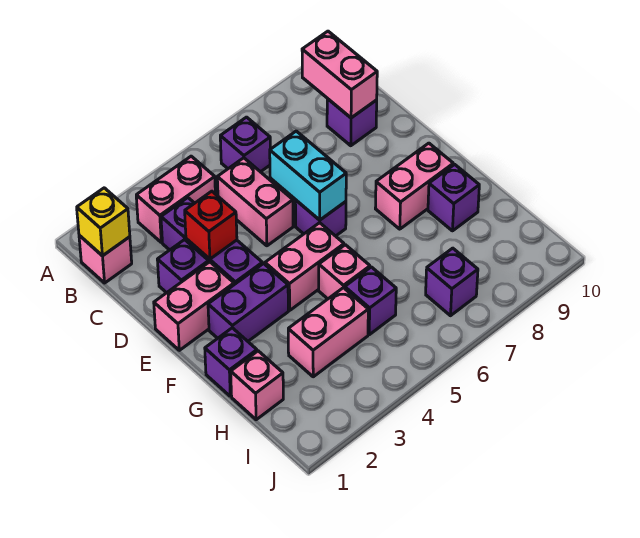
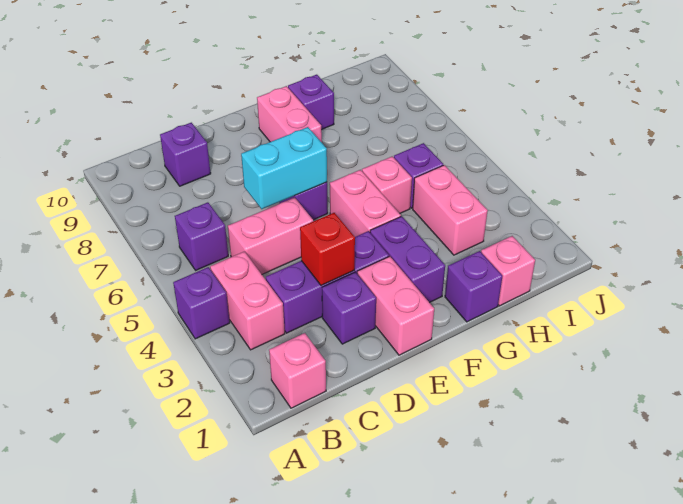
yellow 1x1 brick [77,188,130,256] -> none
pink 1x2 brick [302,31,377,118] -> none
purple 1x1 brick [426,248,478,316] -> purple 1x1 brick moved to [173,267,230,339]

